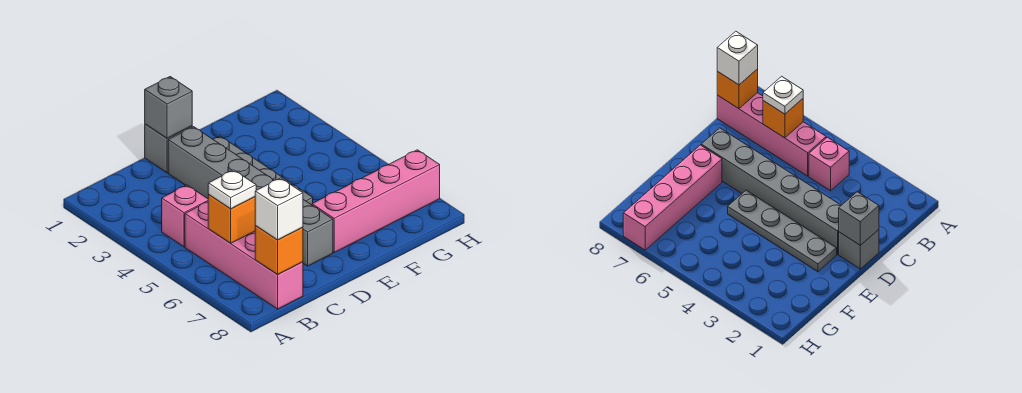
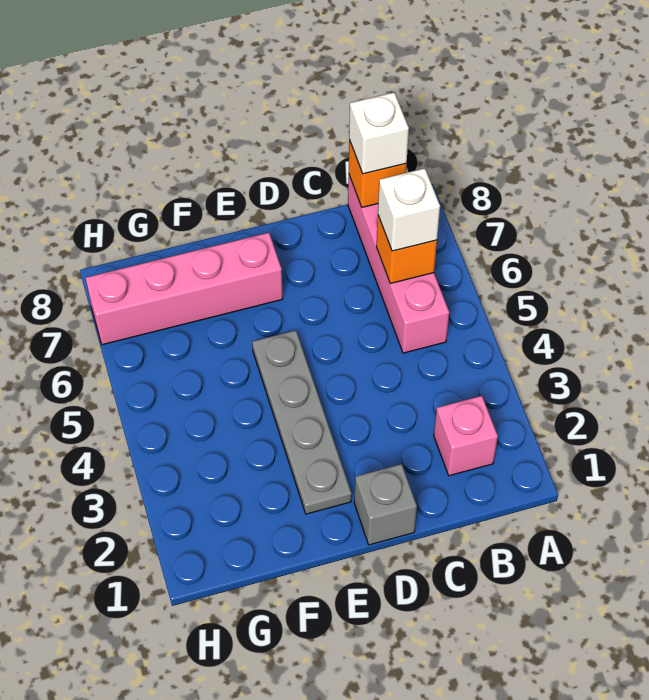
pink 1x1 brick [162,185,208,247] -> pink 1x1 brick moved to [434,396,498,476]
white 1x1 plate [208,170,256,209] -> white 1x1 brick [378,168,440,251]
grey 1x1 brick [145,77,192,138] -> none
grey 1x6 brick [168,127,333,266] -> none

